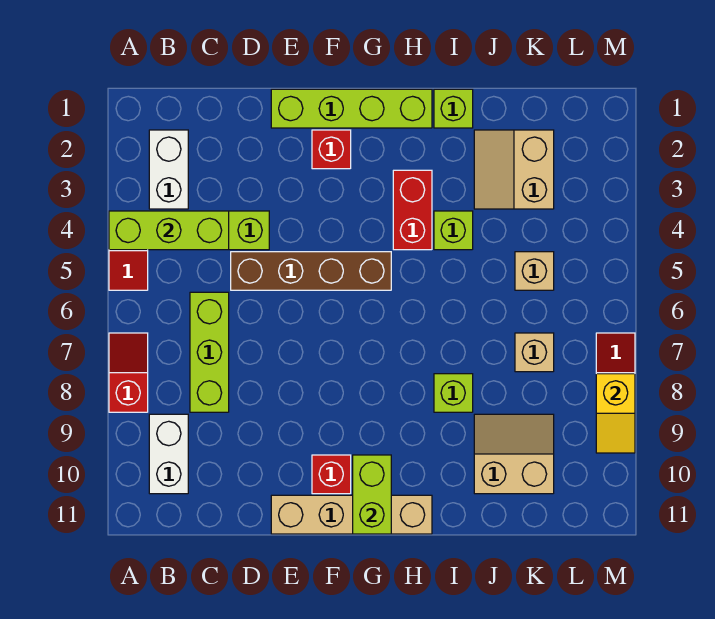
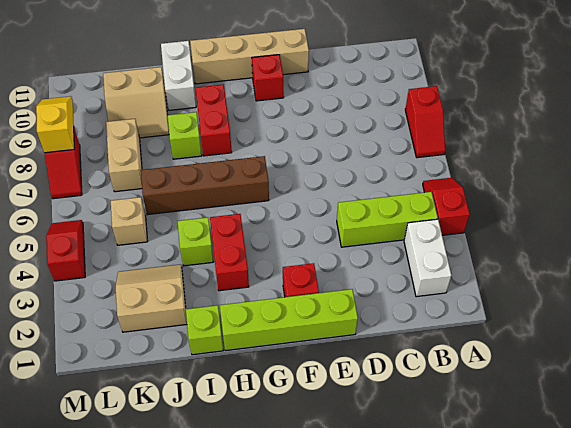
lime 1x3 brick [109,211,229,250] -> none
white 1x2 brick [149,414,188,494] -> white 1x2 brick moved to [161,41,196,110]
lime 1x3 brick [190,292,229,412] -> none
brown 1x4 brick [231,252,391,290] -> brown 1x4 brick moved to [141,156,269,215]
lime 1x2 brick [353,455,391,534] -> none
none -> red 1x2 brick [195,84,232,156]
tan 2x2 slope [474,130,554,209] -> tan 2x2 slope turned to [116,264,187,332]
tan 1x1 brick [515,333,554,372] -> tan 1x2 brick [106,119,142,192]
none -> red 1x2 slope [46,220,85,281]

